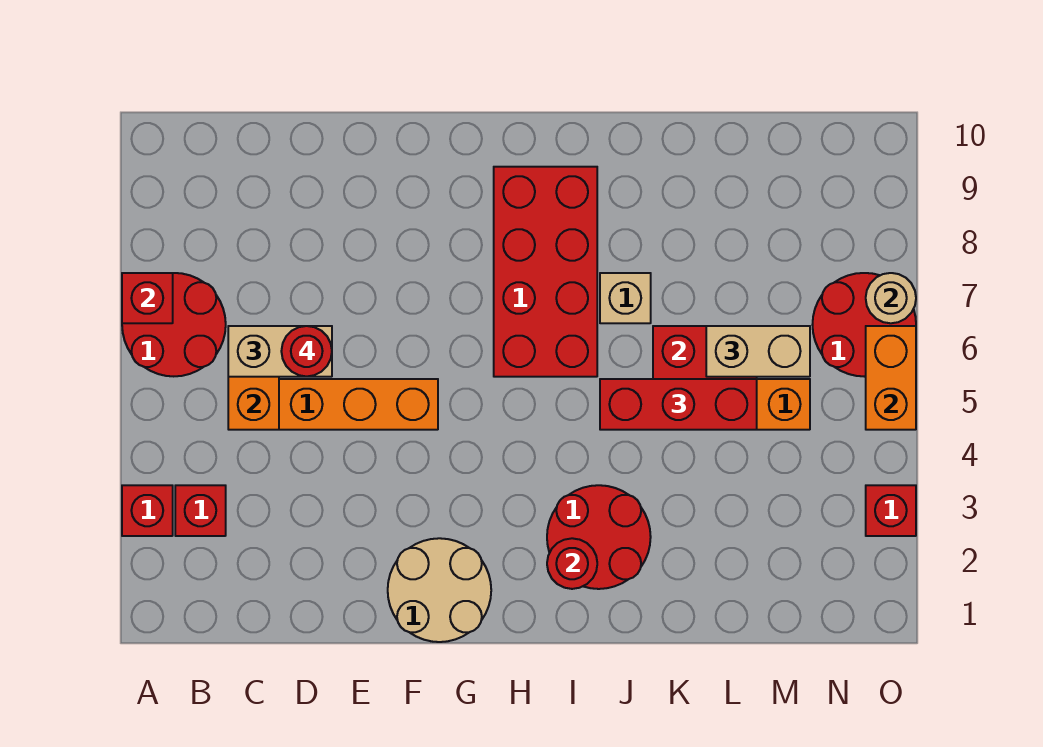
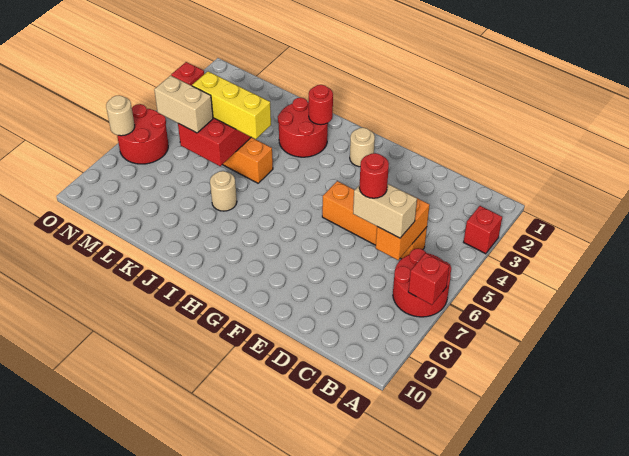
red 1x1 brick [175,485,226,536] -> none
tan 2x2 round brick [388,538,491,642] -> tan 1x1 round brick [350,128,375,167]
red 2x4 brick [494,167,597,377] -> none
red 1x3 brick [600,379,757,430] -> yellow 1x3 brick [192,72,271,139]
tan 1x1 brick [600,273,651,323] -> tan 1x1 round brick [210,171,237,211]
orange 1x2 brick [866,326,916,430] -> none

